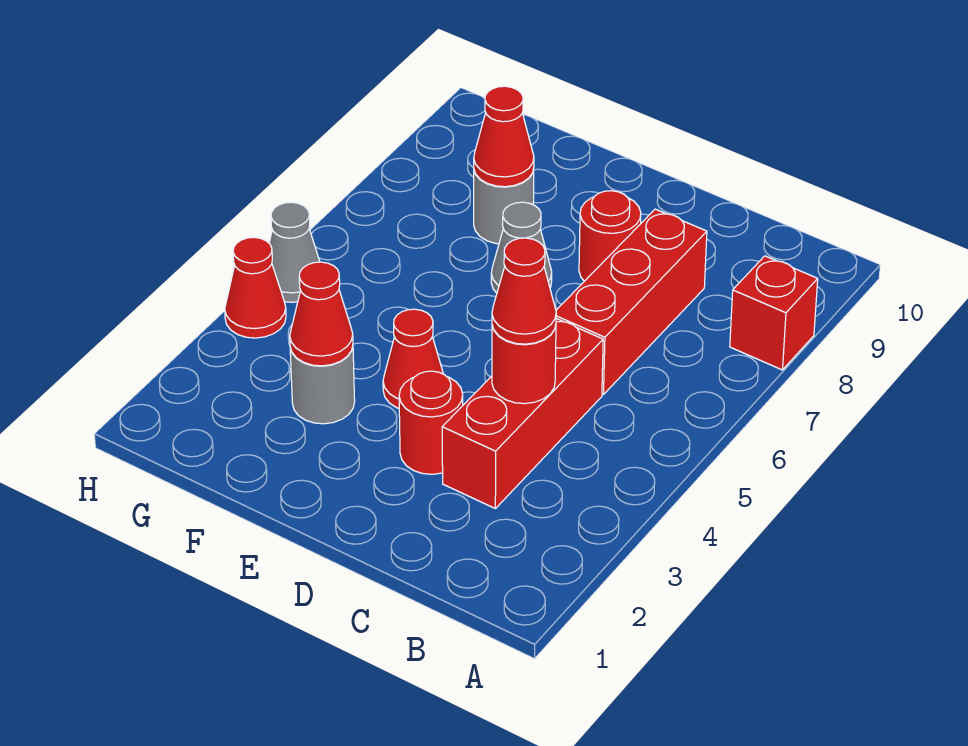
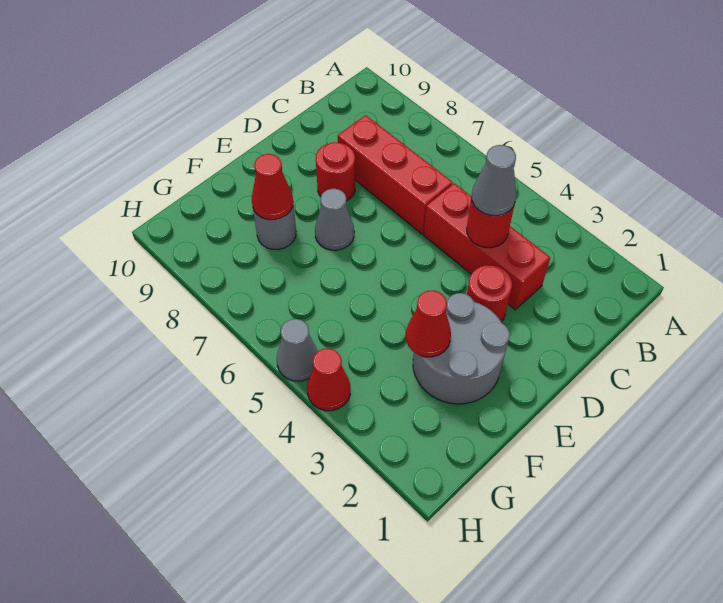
red 1x1 brick [730,256,818,370] -> none
red 1x1 cone [492,238,556,344] -> grey 1x1 cone [472,145,517,216]
red 1x1 cone [383,309,443,408] -> none
grey 1x1 round brick [290,347,355,424] -> grey 2x2 round brick [413,293,510,404]

